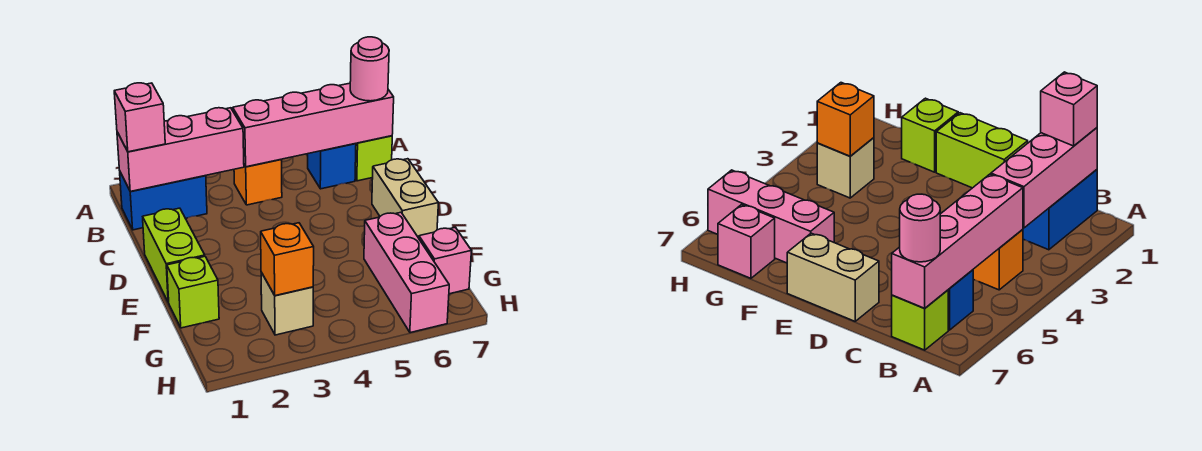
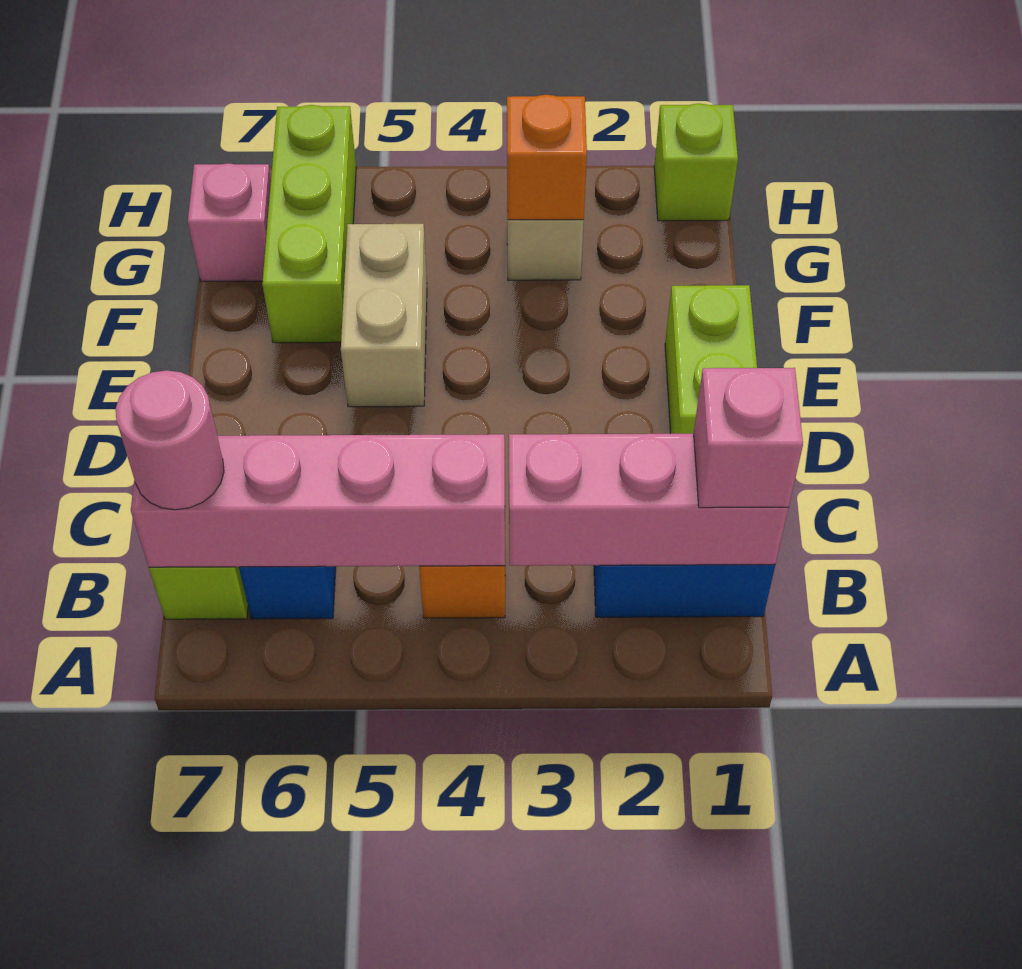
tan 1x2 brick [372,159,438,238] -> tan 1x2 brick moved to [341,224,427,407]
lime 1x1 brick [167,256,219,328] -> lime 1x1 brick moved to [654,103,738,221]
pink 1x3 brick [364,212,449,333] -> lime 1x3 brick [262,105,356,343]

